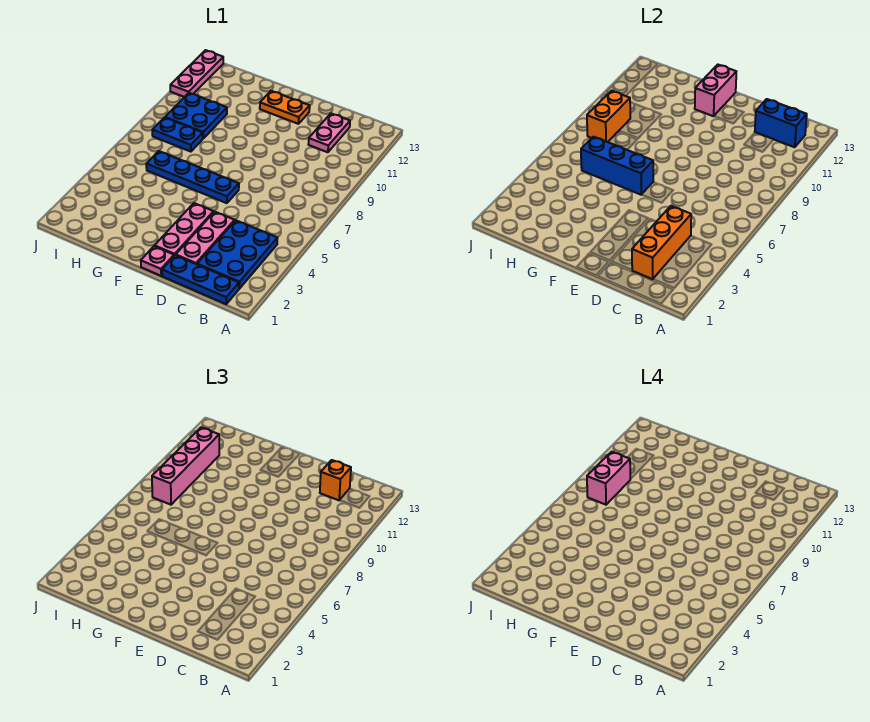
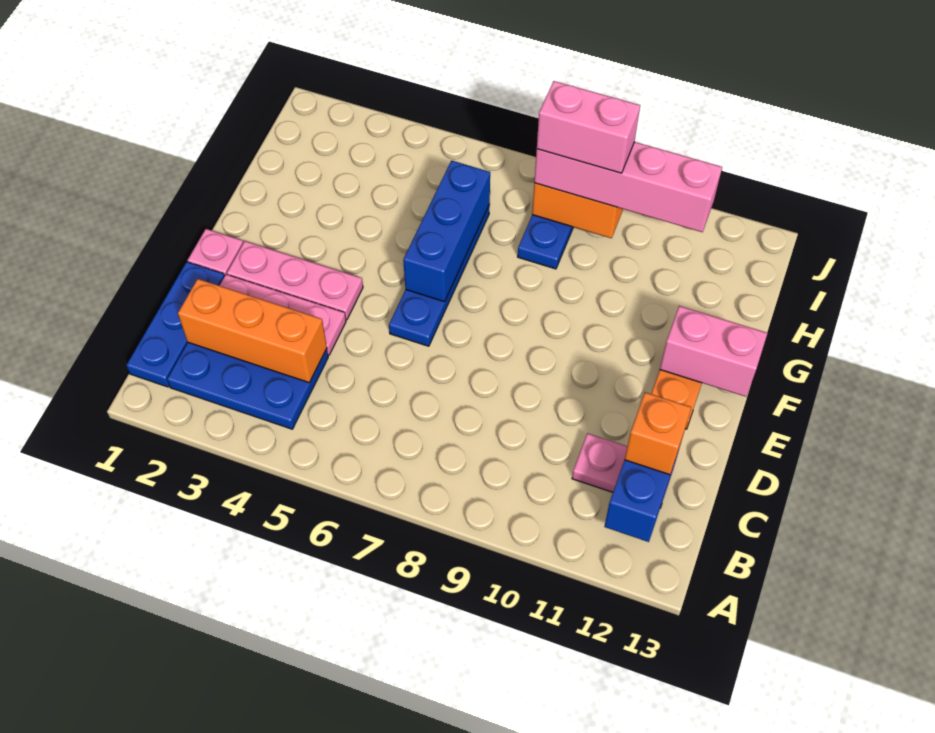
blue 2x2 plate [165,93,227,138] -> none
pink 1x3 plate [170,50,223,97] -> none

